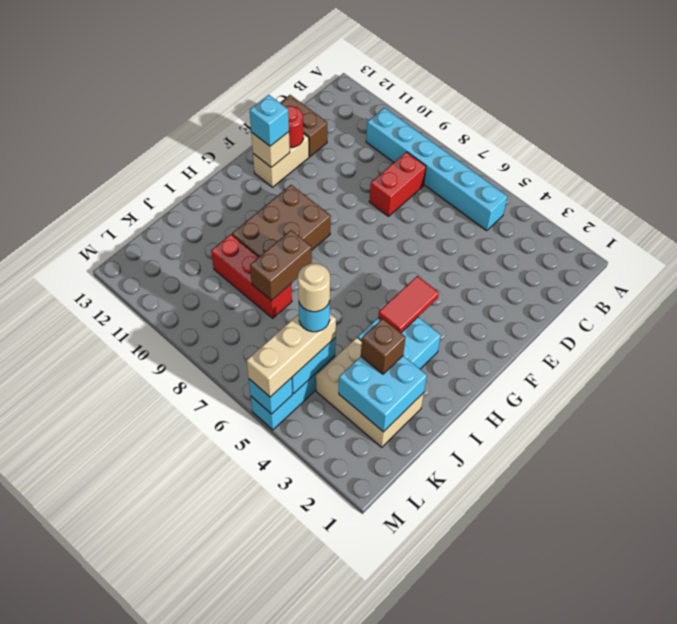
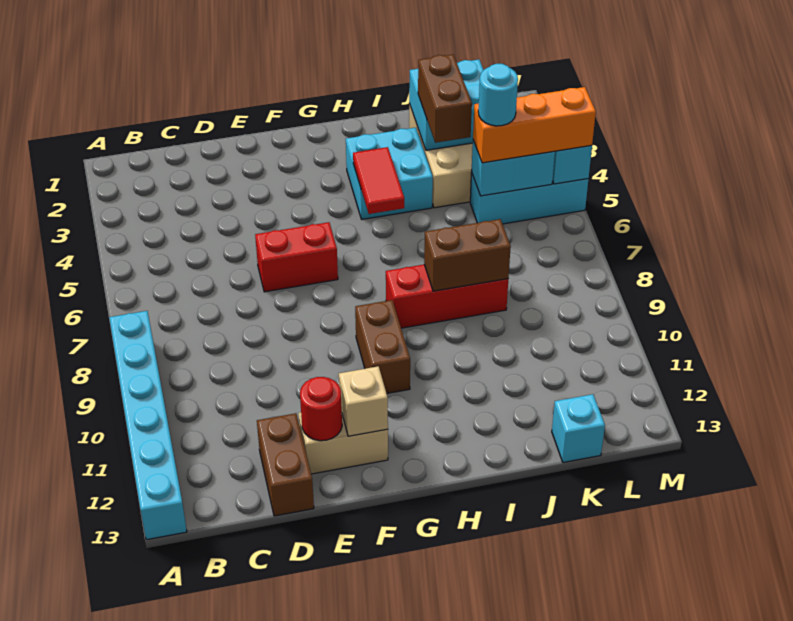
cyan 1x6 brick [366,108,508,231] -> cyan 1x6 brick moved to [109,311,187,540]
red 1x2 brick [369,152,426,216] -> red 1x2 brick moved to [255,222,338,292]
cyan 1x1 brick [250,95,289,146] -> cyan 1x1 brick moved to [552,394,605,462]
red 1x2 tile [378,276,439,333] -> red 1x2 tile turned to [353,147,404,214]
brown 2x3 brick [232,185,331,257] -> brown 1x2 brick [355,300,410,393]
brown 1x1 brick [361,319,405,374] -> brown 1x2 brick [418,55,472,143]
red 1x3 brick [211,234,292,318] -> red 1x3 brick turned to [386,265,508,328]
tan 1x3 brick [247,314,336,397] -> orange 1x3 brick [473,87,596,163]
tan 1x1 round brick [298,263,330,312] -> none

